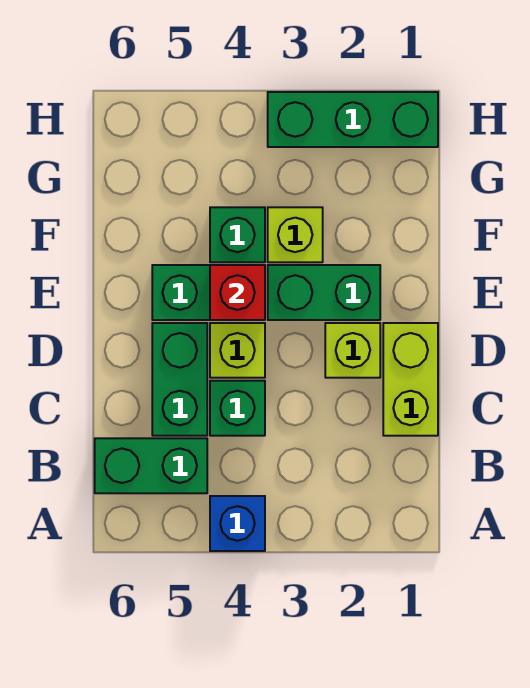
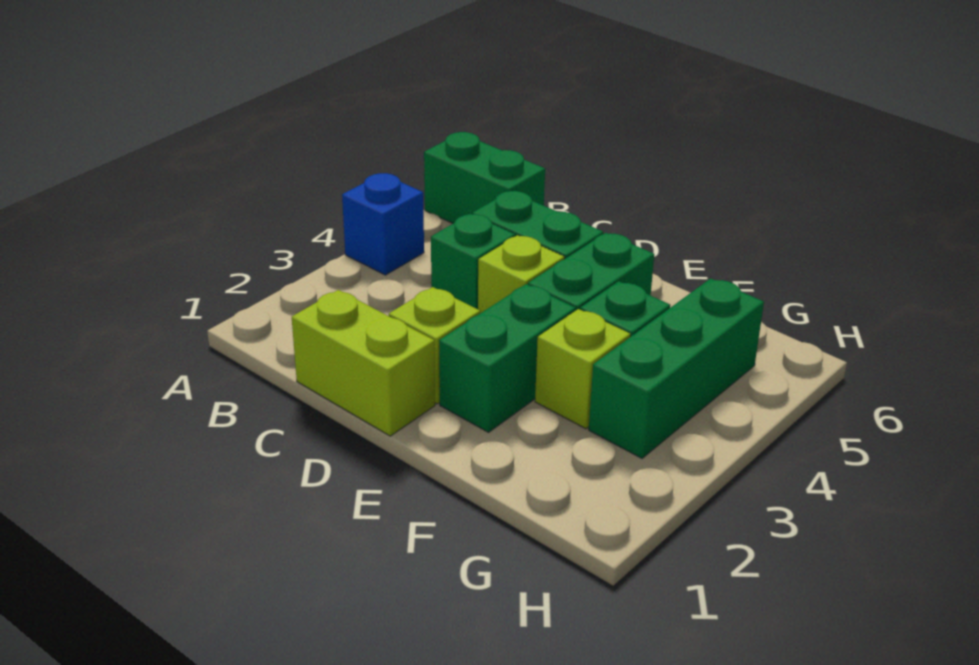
green 1x2 brick [95,438,207,493] -> green 1x2 brick turned to [424,132,545,223]
red 1x1 brick [210,265,265,320] -> none
green 1x3 brick [268,92,438,147] -> green 1x3 brick moved to [589,278,764,458]

